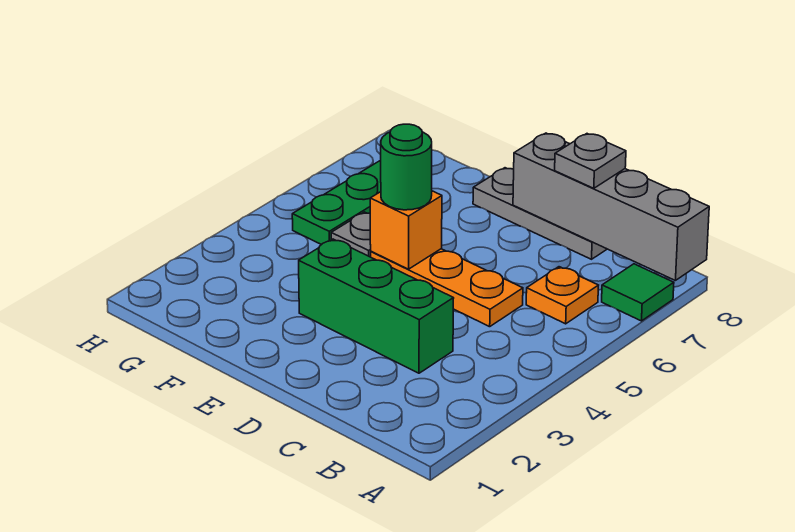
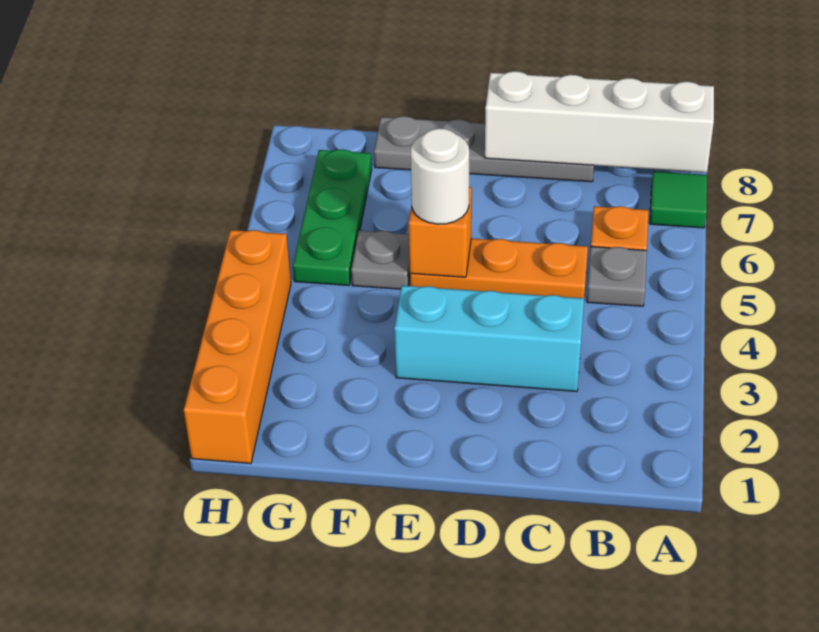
grey 1x4 brick [513,133,709,280] -> white 1x4 brick [485,71,714,172]
green 1x3 brick [299,239,454,373] -> cyan 1x3 brick [394,286,584,391]
grey 1x3 plate [473,168,607,259] -> grey 1x4 plate [374,116,594,182]
grey 1x1 plate [555,134,626,188] -> grey 1x1 plate moved to [587,247,647,306]
green 1x1 round brick [381,124,432,210] -> white 1x1 round brick [411,128,469,224]
none -> orange 1x4 brick [184,230,291,464]

